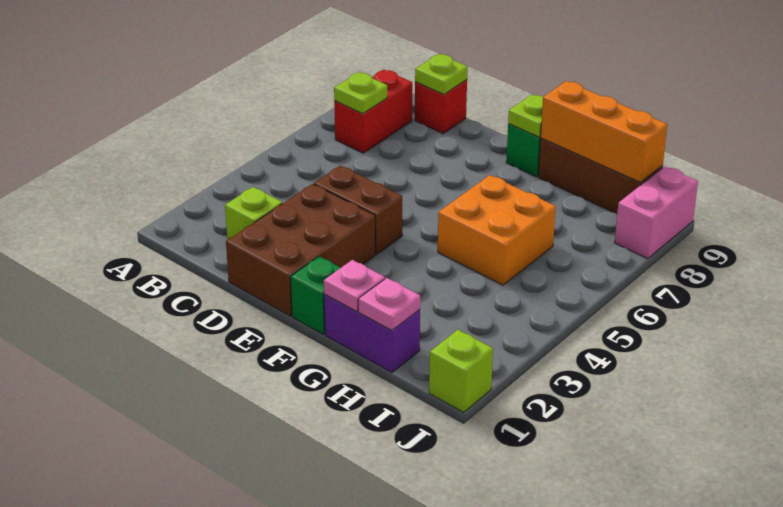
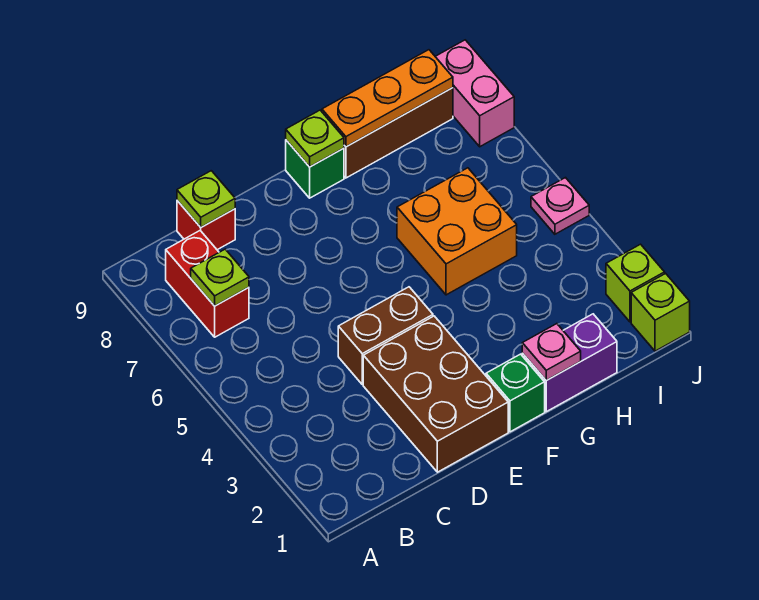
lime 1x1 brick [225,187,283,240] -> lime 1x1 brick moved to [606,244,665,322]
orange 1x3 brick [541,81,667,182] -> orange 1x3 plate [322,50,453,147]
pink 1x1 plate [358,278,420,331] -> pink 1x1 plate moved to [531,178,589,234]

